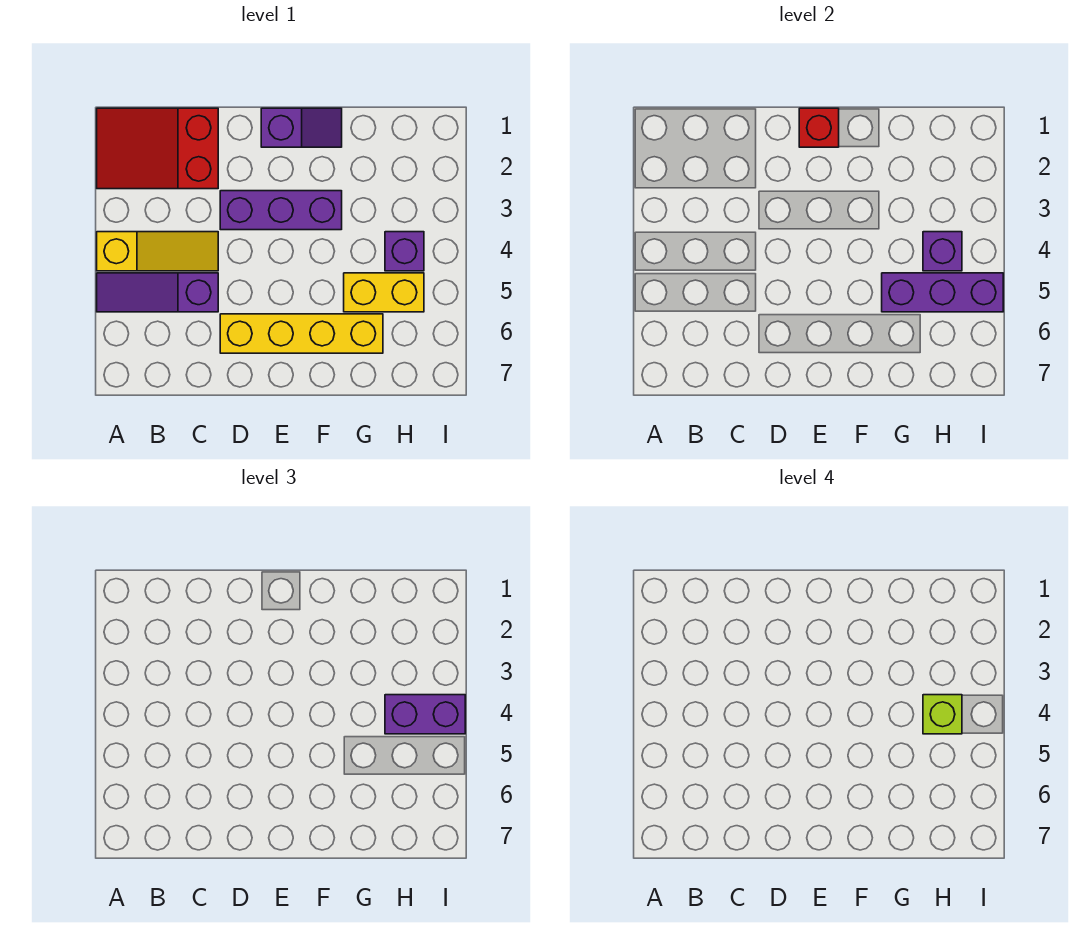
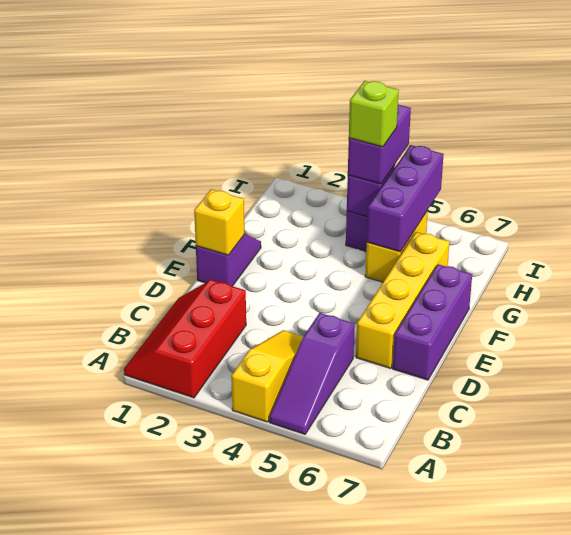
red 2x3 slope [97,108,218,189] -> red 2x3 slope turned to [124,280,246,398]
purple 1x3 brick [220,191,342,230] -> purple 1x3 brick moved to [393,264,472,380]
red 1x1 brick [799,108,839,147] -> yellow 1x1 brick [194,189,244,255]

